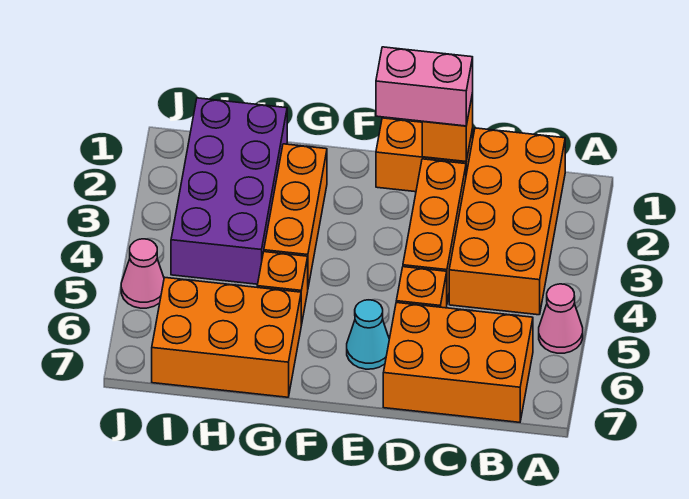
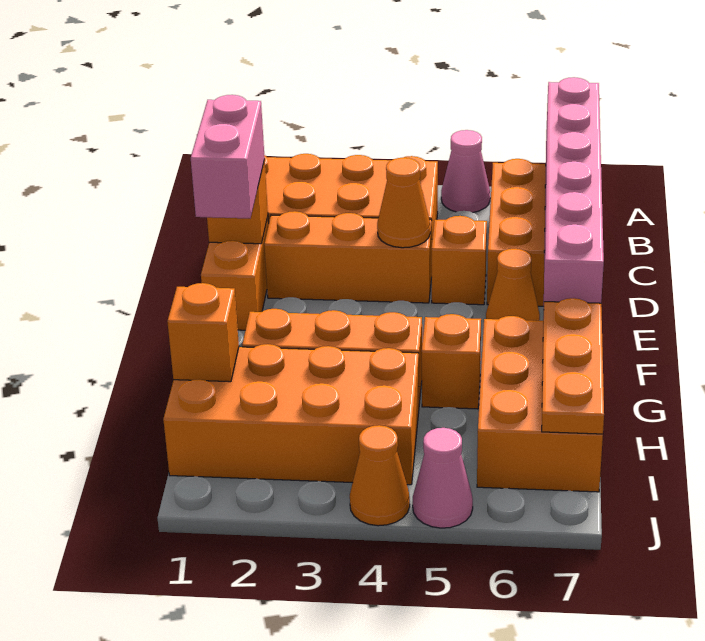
none -> pink 1x6 brick [543,77,604,317]
none -> orange 1x1 cone [377,158,430,248]
cyan 1x1 cone [347,300,389,369] -> orange 1x1 cone [486,249,540,321]
none -> orange 1x3 plate [542,298,604,434]
purple 2x4 brick [171,98,287,284] -> orange 2x4 brick [163,344,419,485]
none -> orange 1x1 brick [167,283,239,382]
none -> orange 1x1 cone [350,425,410,526]

